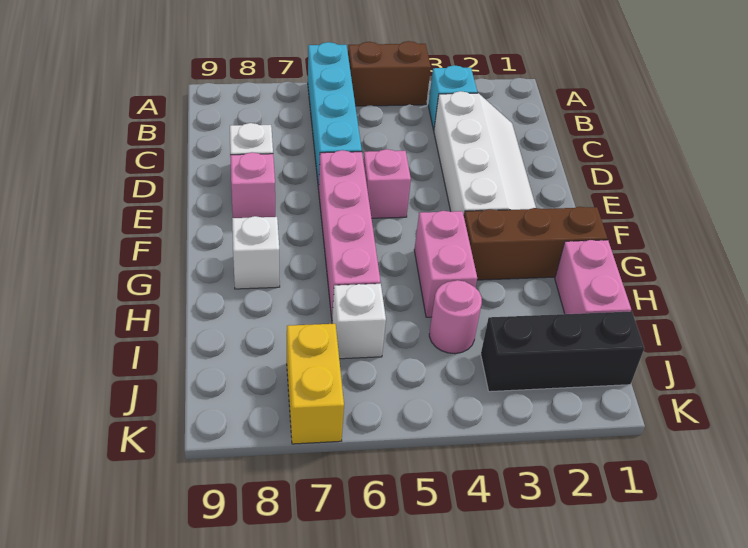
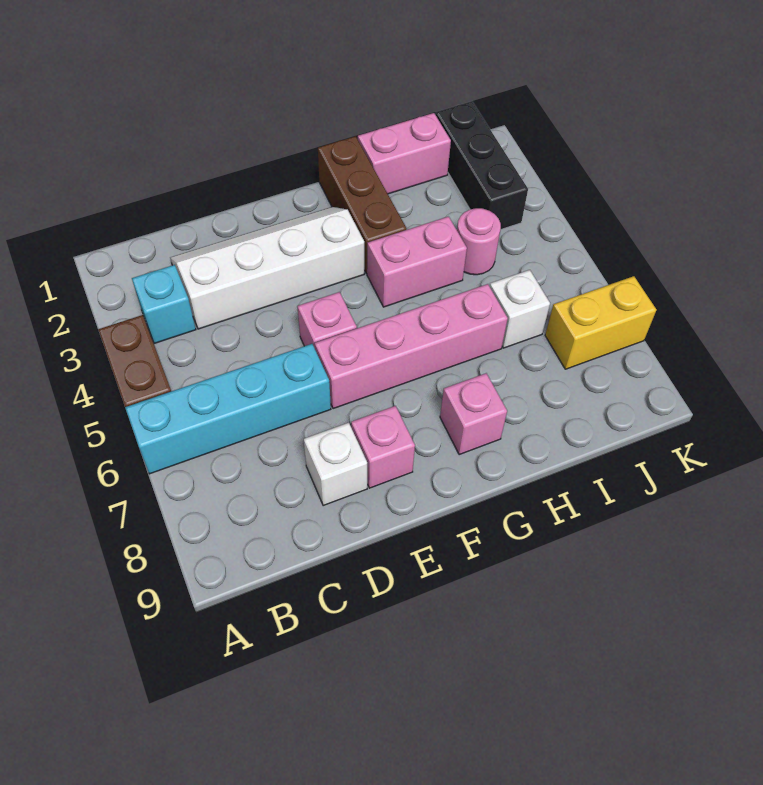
white 1x1 brick [232,216,280,289] -> pink 1x1 brick [440,373,507,454]

